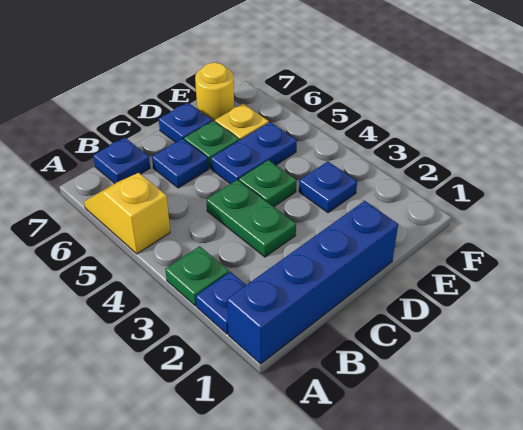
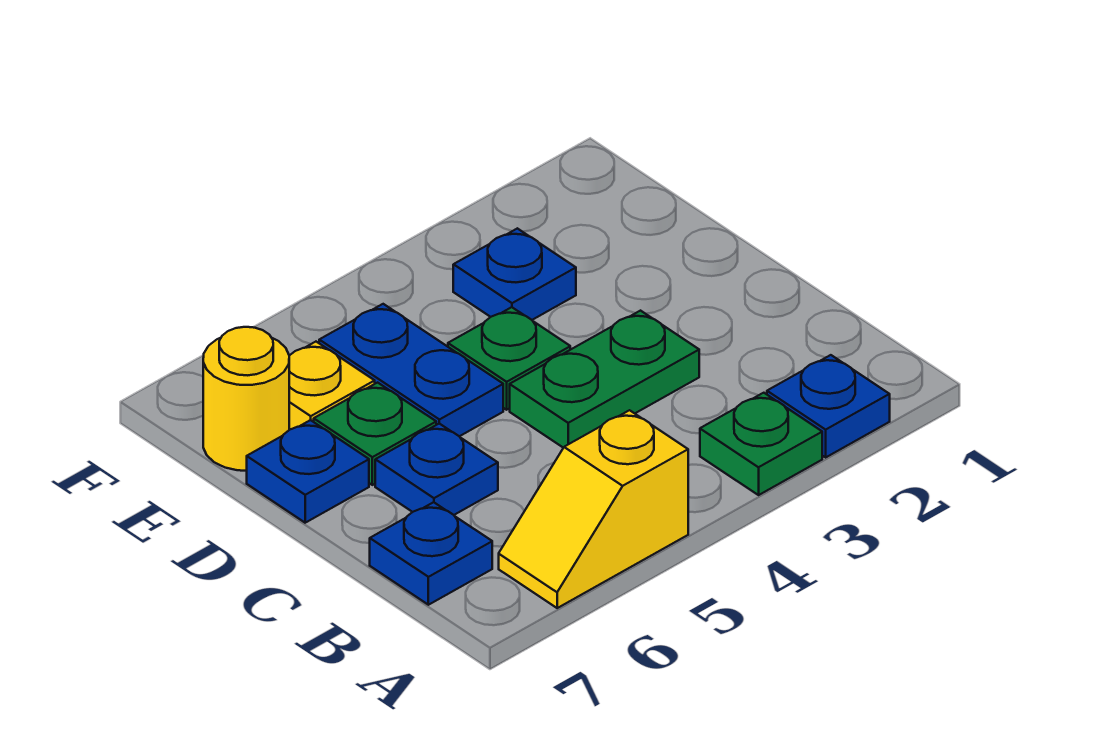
blue 1x4 brick [227,201,398,364] -> none

